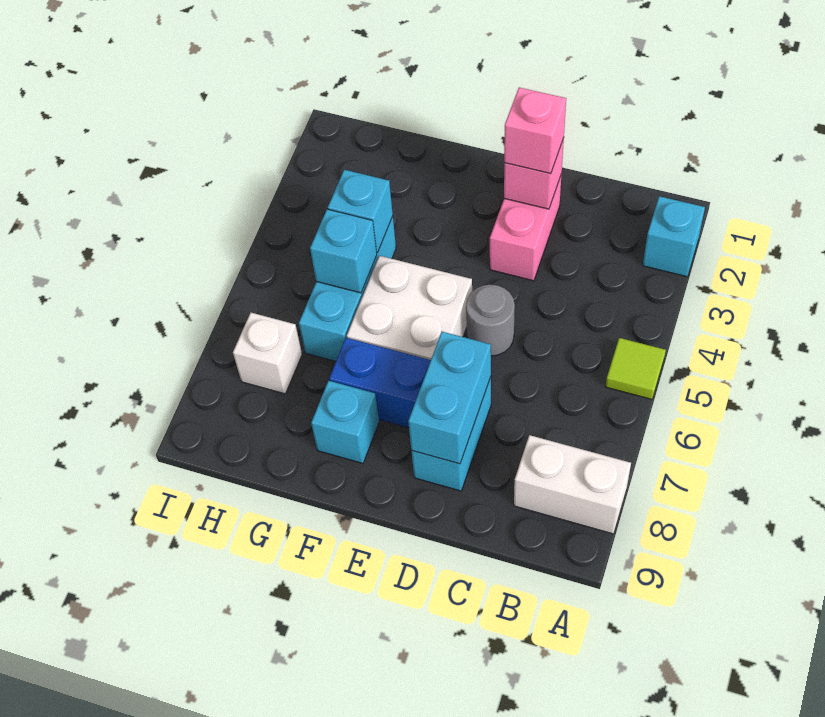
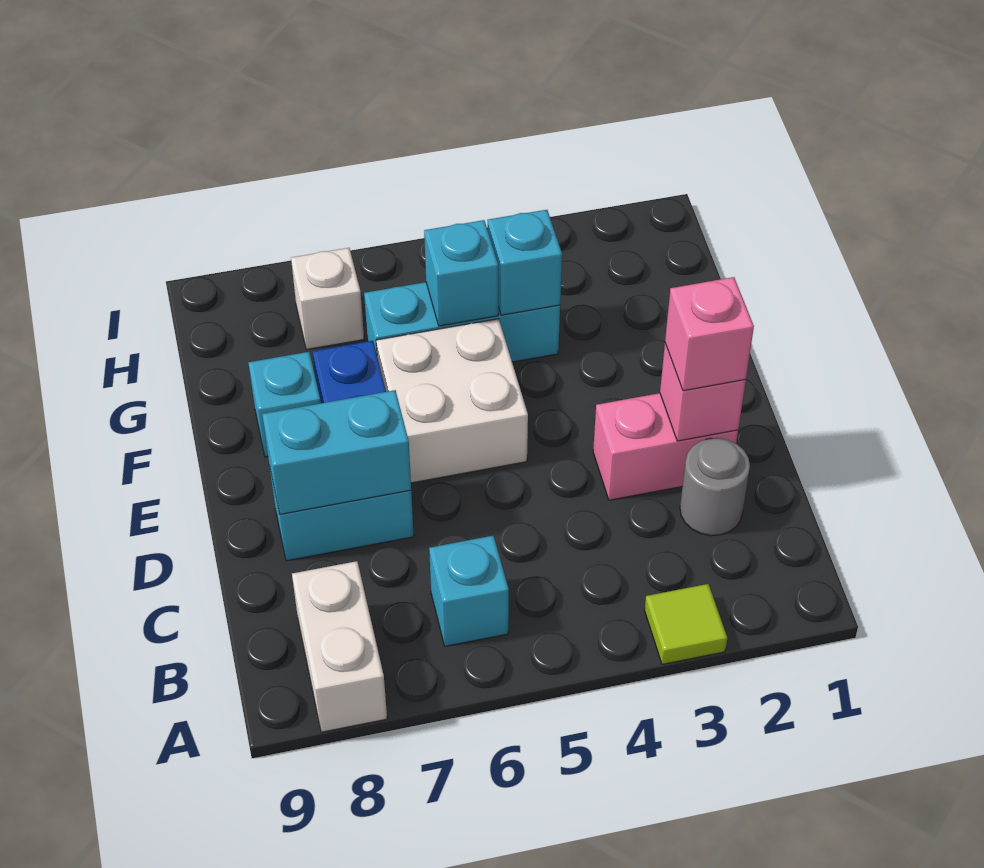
cyan 1x1 brick [643,196,705,277] -> cyan 1x1 brick moved to [429,536,509,646]
lime 1x1 tile [606,338,666,399] -> lime 1x1 tile moved to [644,584,727,664]
grey 1x1 round brick [466,285,515,356] -> grey 1x1 round brick moved to [680,438,750,536]

